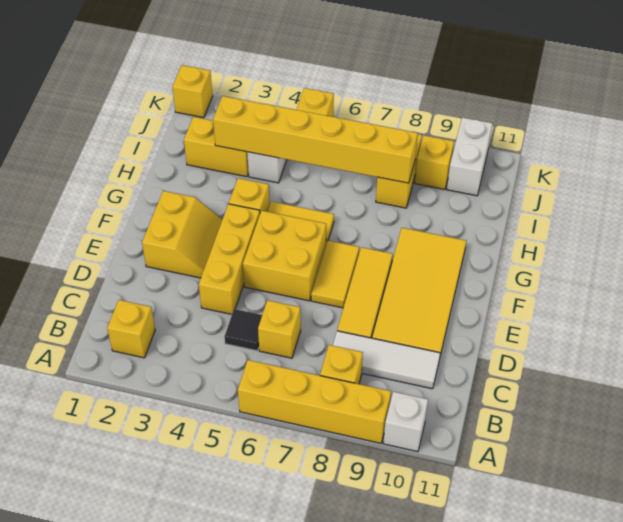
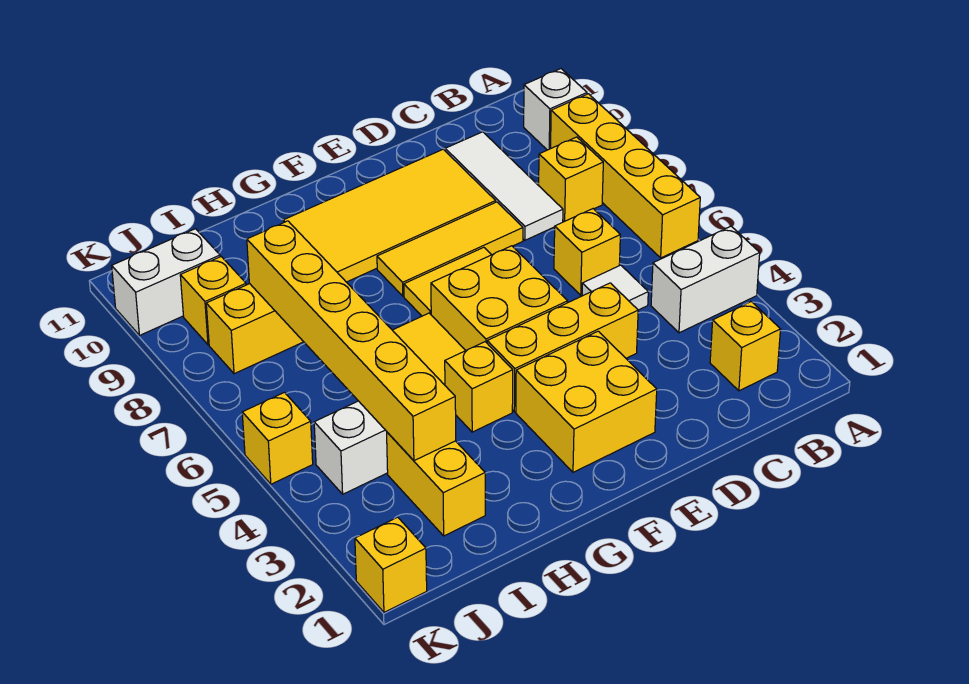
none -> white 1x2 brick [651,226,760,333]
black 1x1 tile [224,309,262,351] -> white 1x1 tile [582,265,648,310]
yellow 2x2 slope [142,191,223,278] -> yellow 2x2 brick [516,331,657,472]

